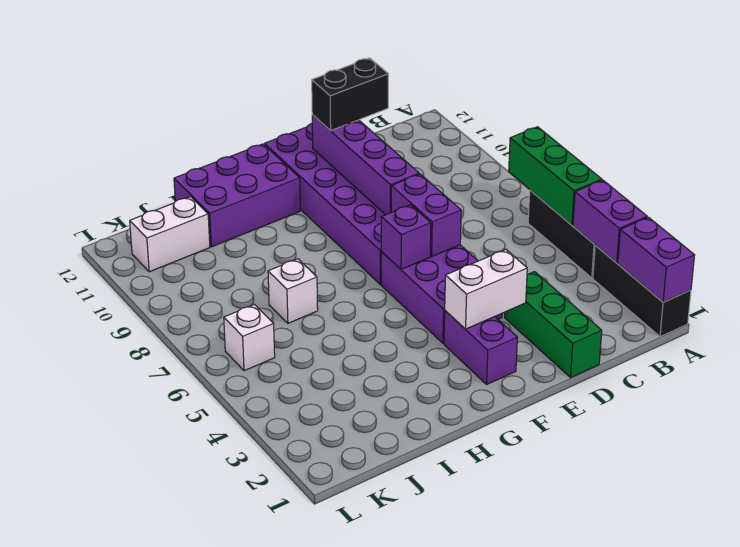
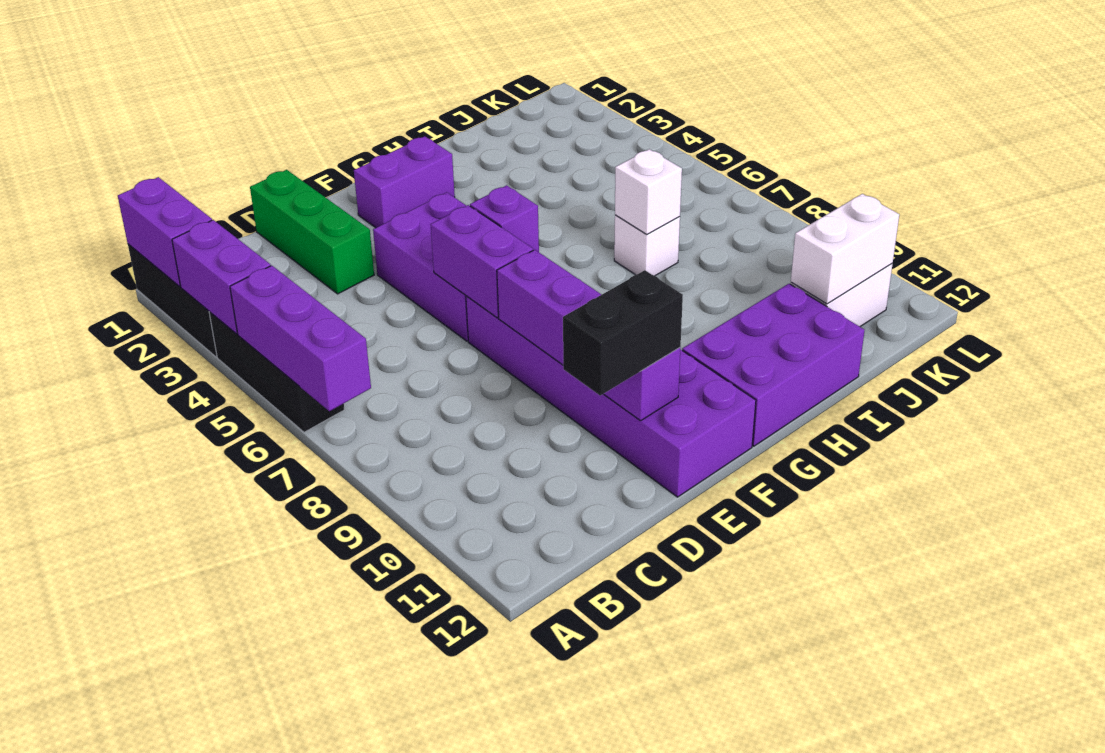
green 1x3 brick [509,127,602,225] -> purple 1x3 brick [230,266,371,411]
white 1x2 brick [445,249,527,329] -> white 1x2 brick moved to [791,194,899,304]
purple 1x2 brick [444,311,517,384] -> purple 1x2 brick turned to [354,136,455,228]
white 1x1 brick [224,304,275,371] -> white 1x1 brick moved to [615,149,682,235]

